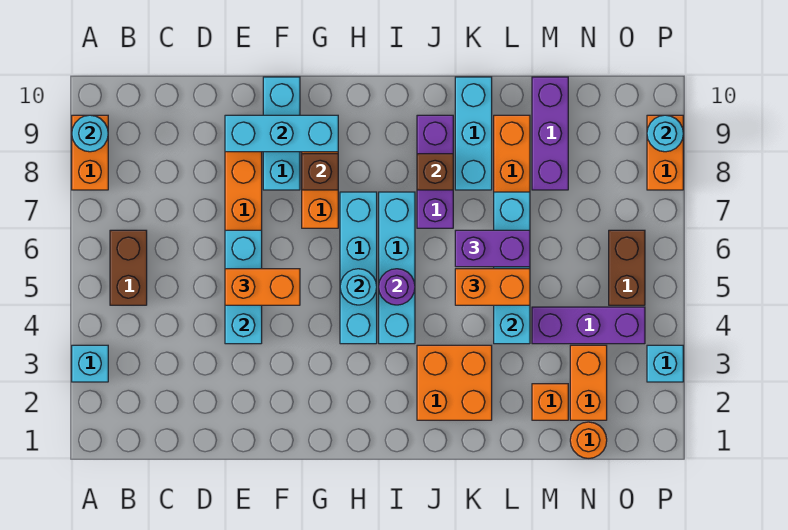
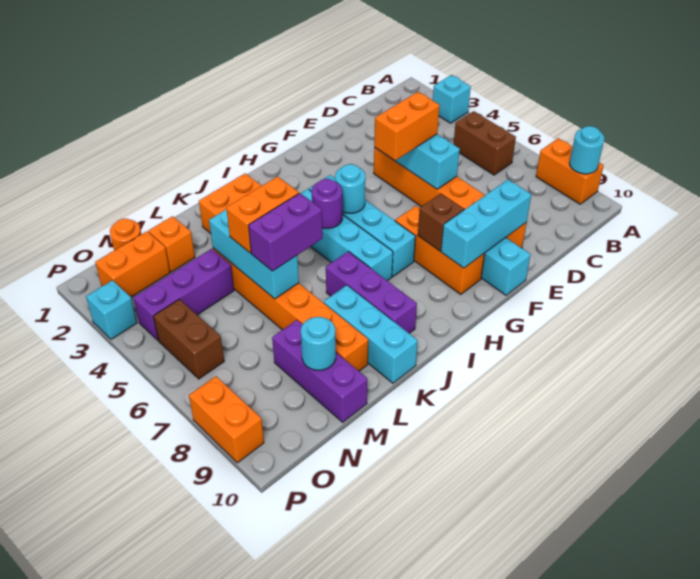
brown 1x1 brick [417,154,453,190] -> none
cyan 1x4 brick [494,192,530,344] -> cyan 1x3 brick [209,209,299,299]
orange 1x2 brick [570,345,607,420] -> orange 1x2 brick turned to [95,232,170,297]
cyan 1x1 round brick [647,115,683,152] -> cyan 1x1 round brick moved to [301,317,336,370]

